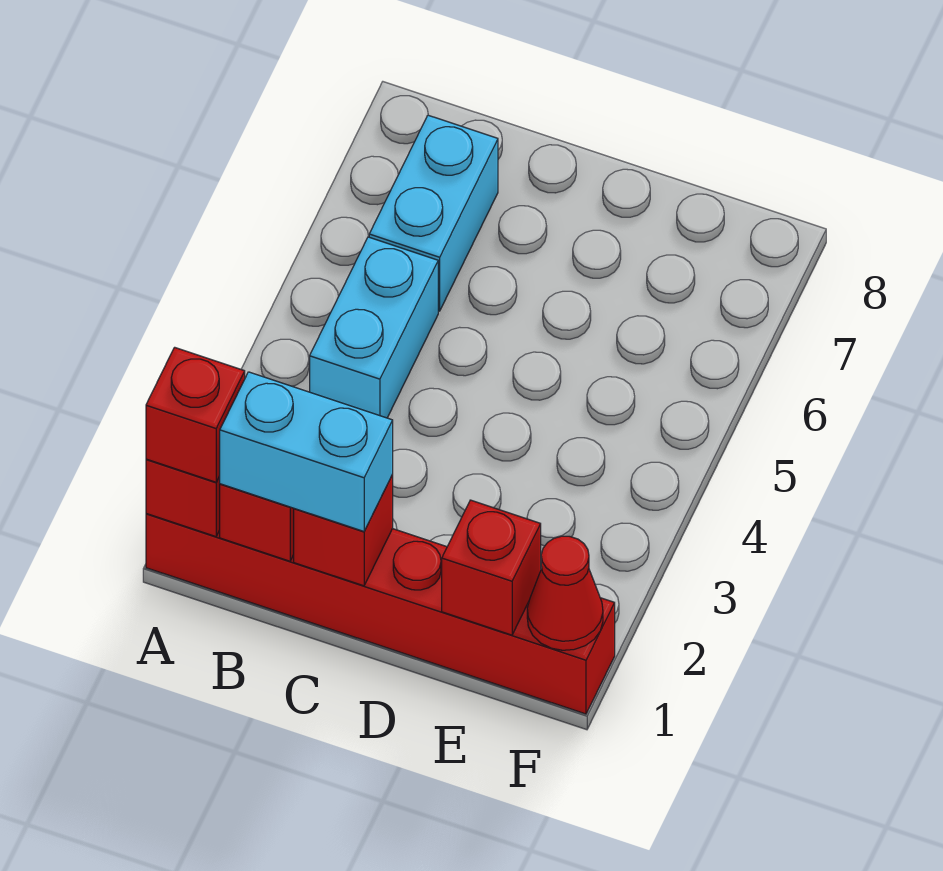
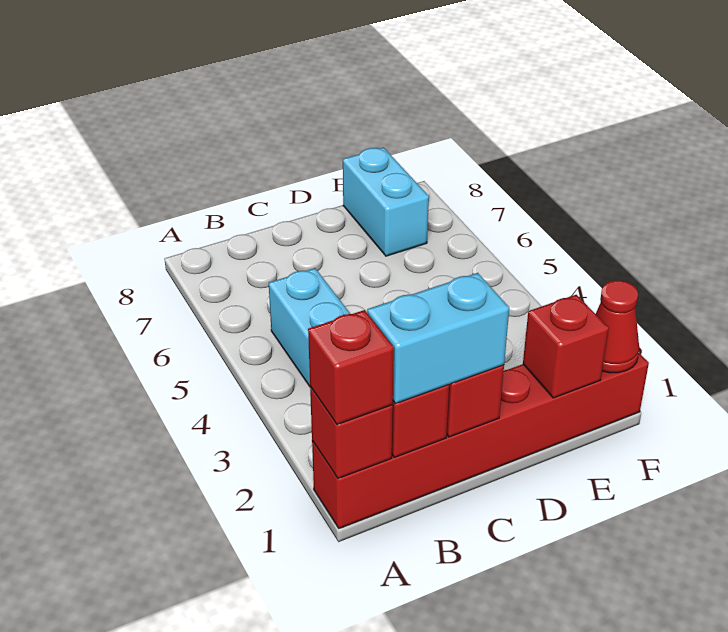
cyan 1x2 brick [369,115,498,311] -> cyan 1x2 brick moved to [343,147,429,256]

